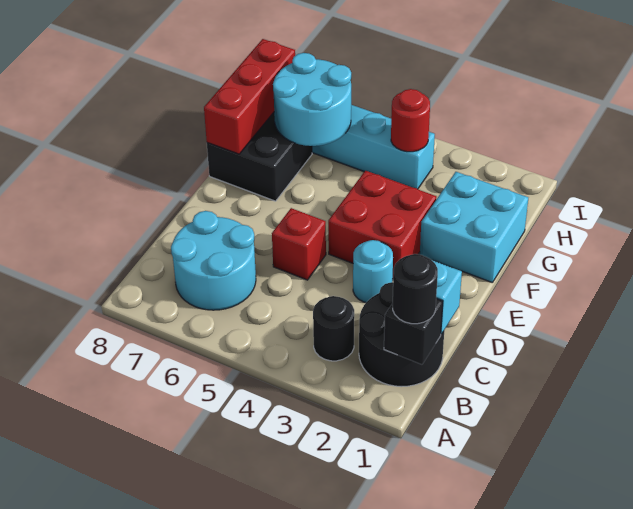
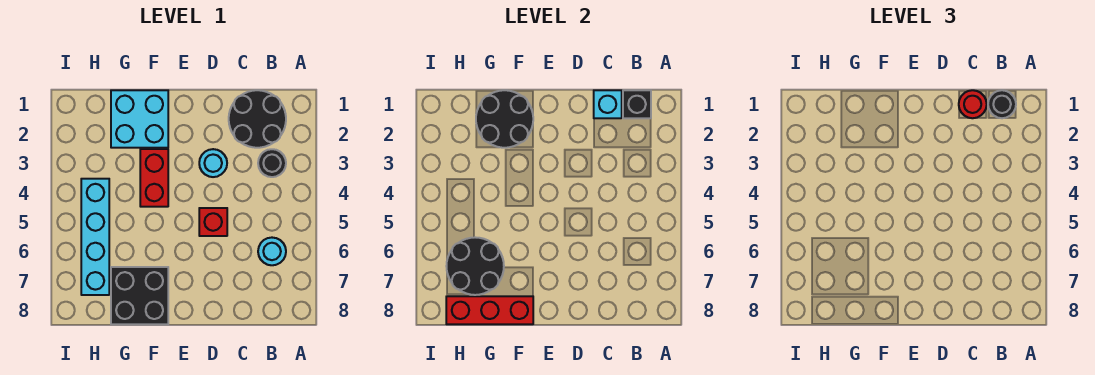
cyan 2x2 round brick [171,211,256,310] -> cyan 1x1 round brick [258,238,286,265]
red 2x2 brick [328,171,436,276] -> red 1x2 brick [140,149,168,207]
none -> black 2x2 round brick [476,90,533,148]
cyan 2x2 round brick [273,53,351,146] -> black 2x2 round brick [446,237,504,295]
red 1x1 round brick [391,89,430,152] -> red 1x1 round brick moved to [959,90,987,118]

